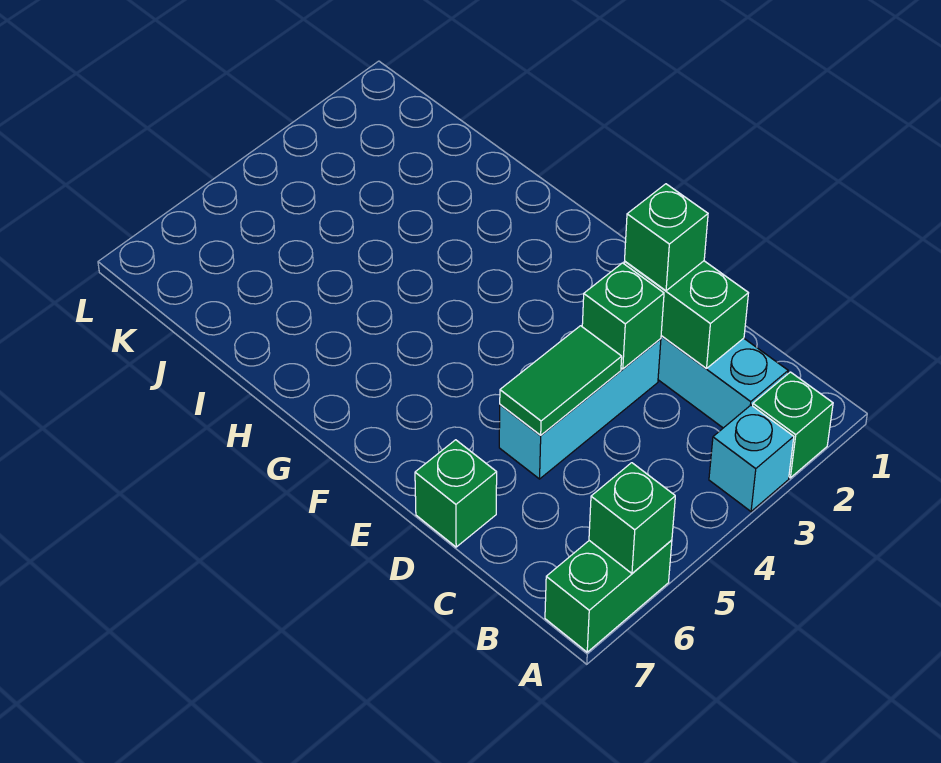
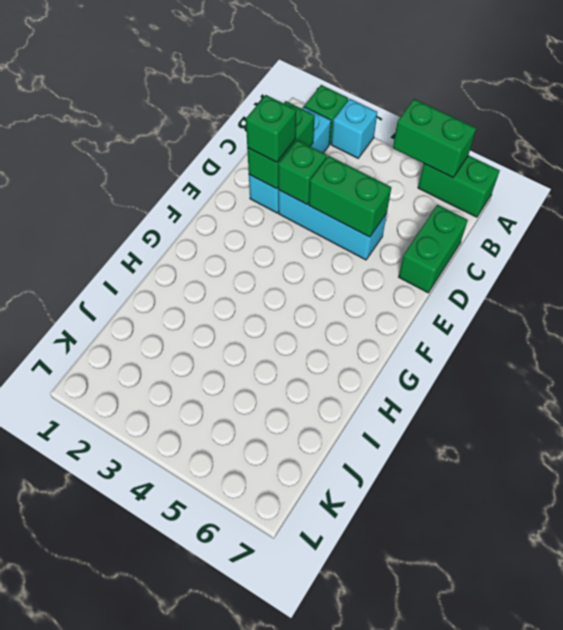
green 1x1 brick [589,463,675,573] -> green 1x2 brick [393,99,476,178]
green 1x2 tile [500,326,622,435] -> green 1x2 brick [309,156,391,237]
green 1x1 brick [415,440,497,547] -> green 1x2 brick [399,205,468,293]

